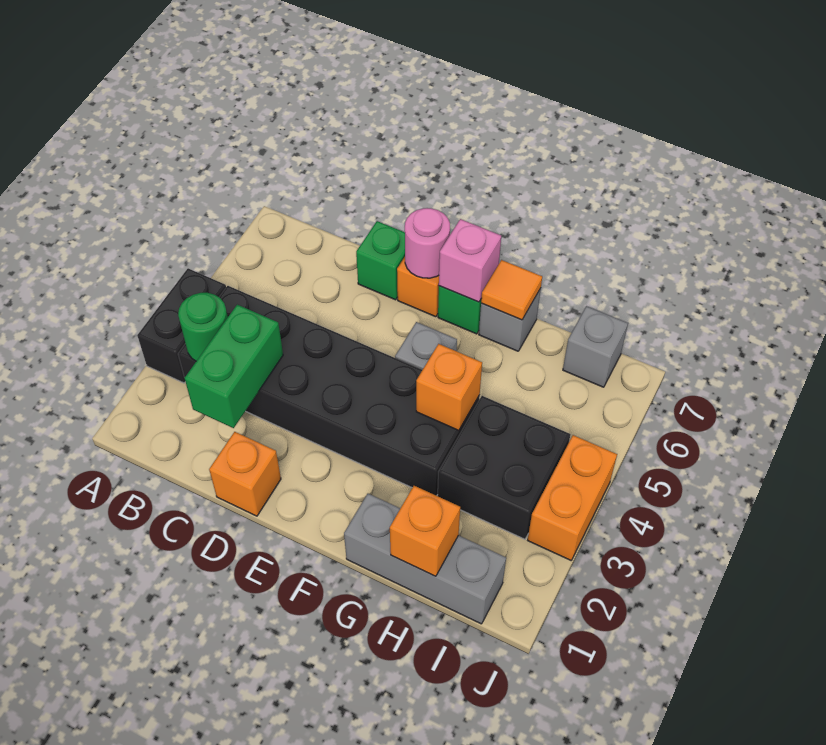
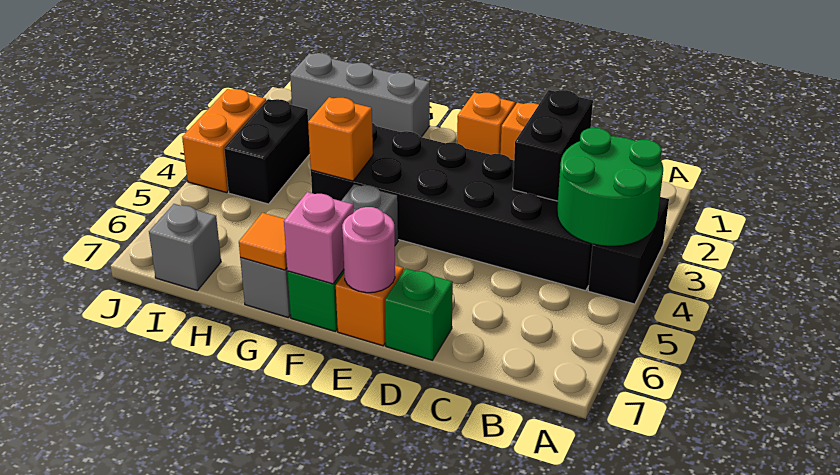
green 1x1 round brick [178,293,228,361] -> green 2x2 round brick [557,128,663,246]
green 1x2 brick [185,305,283,428] -> black 1x2 brick [513,90,593,201]
orange 1x1 brick [390,486,460,576] -> orange 1x1 brick moved to [457,92,515,155]
black 2x2 brick [438,396,570,539] -> black 1x2 brick [224,99,310,204]

